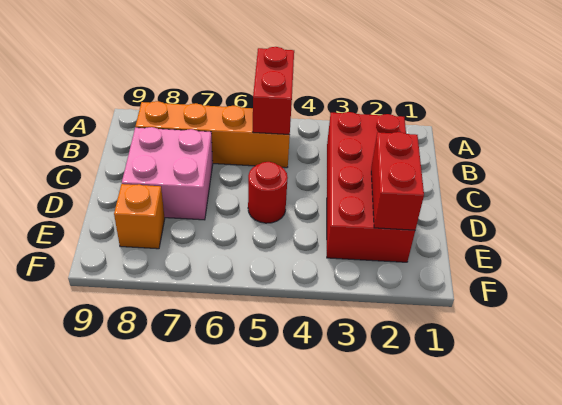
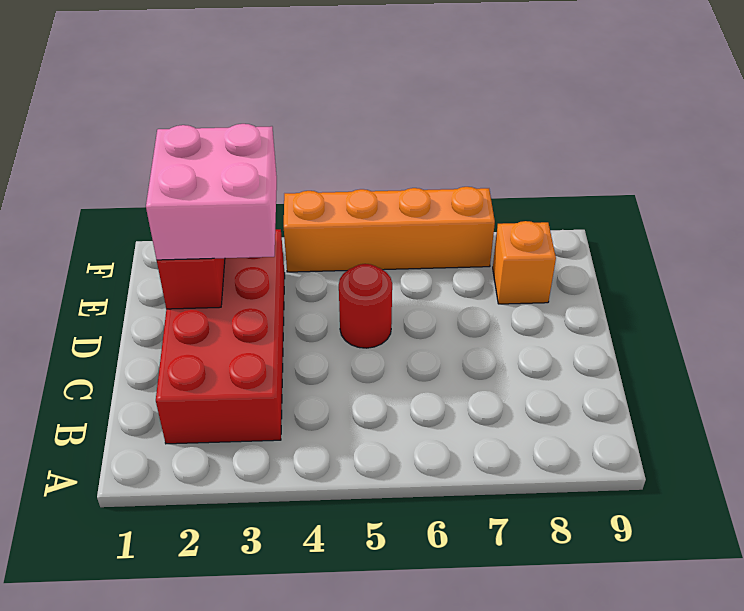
red 1x2 brick [253,47,294,135] -> none
orange 1x4 brick [135,101,290,168] -> orange 1x4 brick moved to [284,187,495,272]
pink 2x2 brick [122,127,213,220] -> pink 2x2 brick moved to [146,124,277,260]

